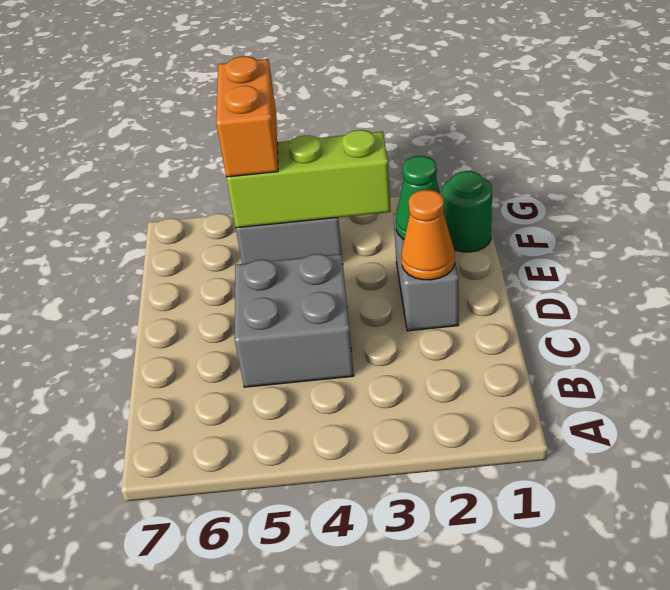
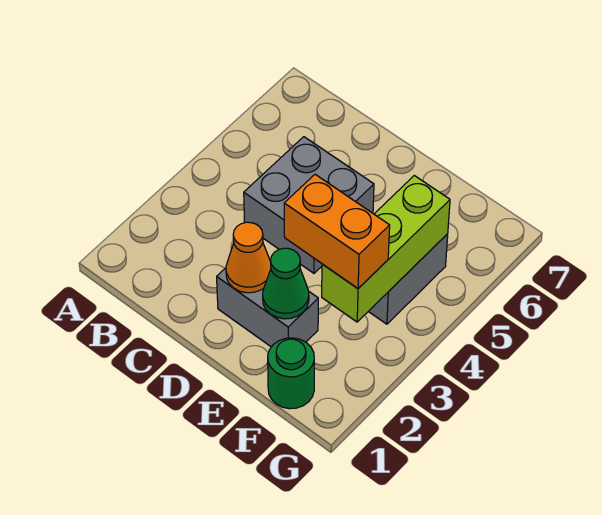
orange 1x2 brick [216,56,278,177] -> orange 1x2 brick moved to [284,174,390,288]

